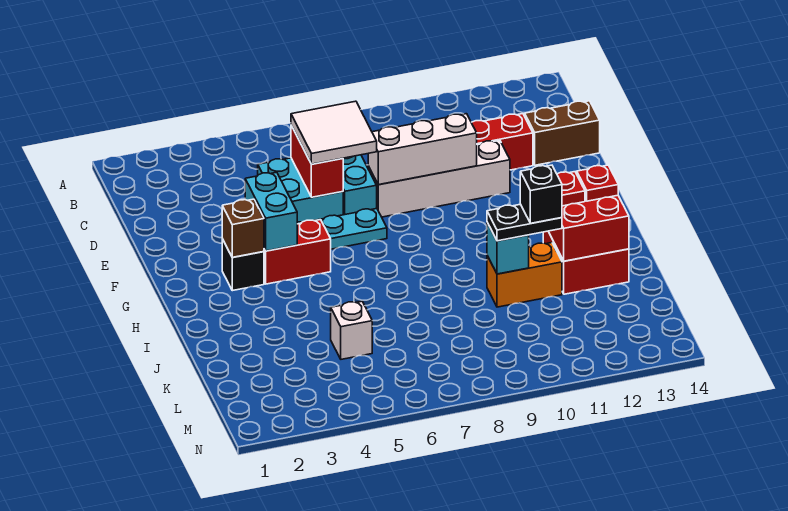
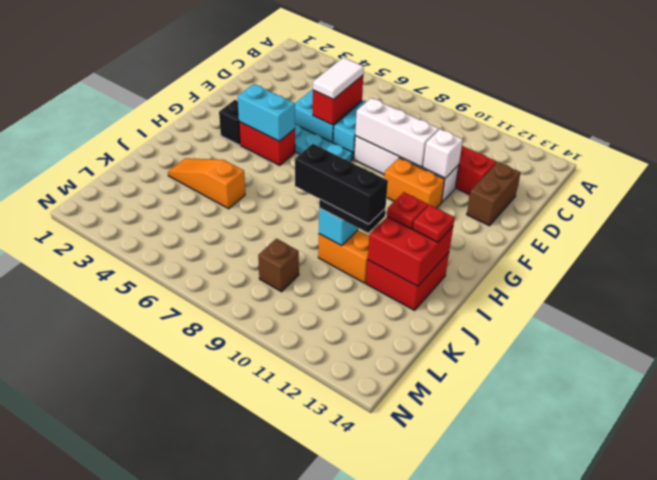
white 2x2 tile [291,101,377,164] -> white 1x2 tile [313,58,364,99]
brown 1x2 brick [525,101,600,165] -> brown 1x2 brick turned to [467,162,520,226]
cyan 1x2 brick [245,172,297,251] -> cyan 1x2 brick turned to [238,84,295,141]
none -> orange 1x2 brick [384,158,445,208]
brown 1x1 brick [222,199,264,257] -> brown 1x1 brick moved to [258,239,299,292]
none -> orange 1x3 slope [168,158,245,209]
black 1x1 brick [520,165,562,223] -> black 1x3 brick [295,144,388,224]
white 1x1 brick [331,301,372,359] -> white 1x1 brick moved to [423,129,463,178]

